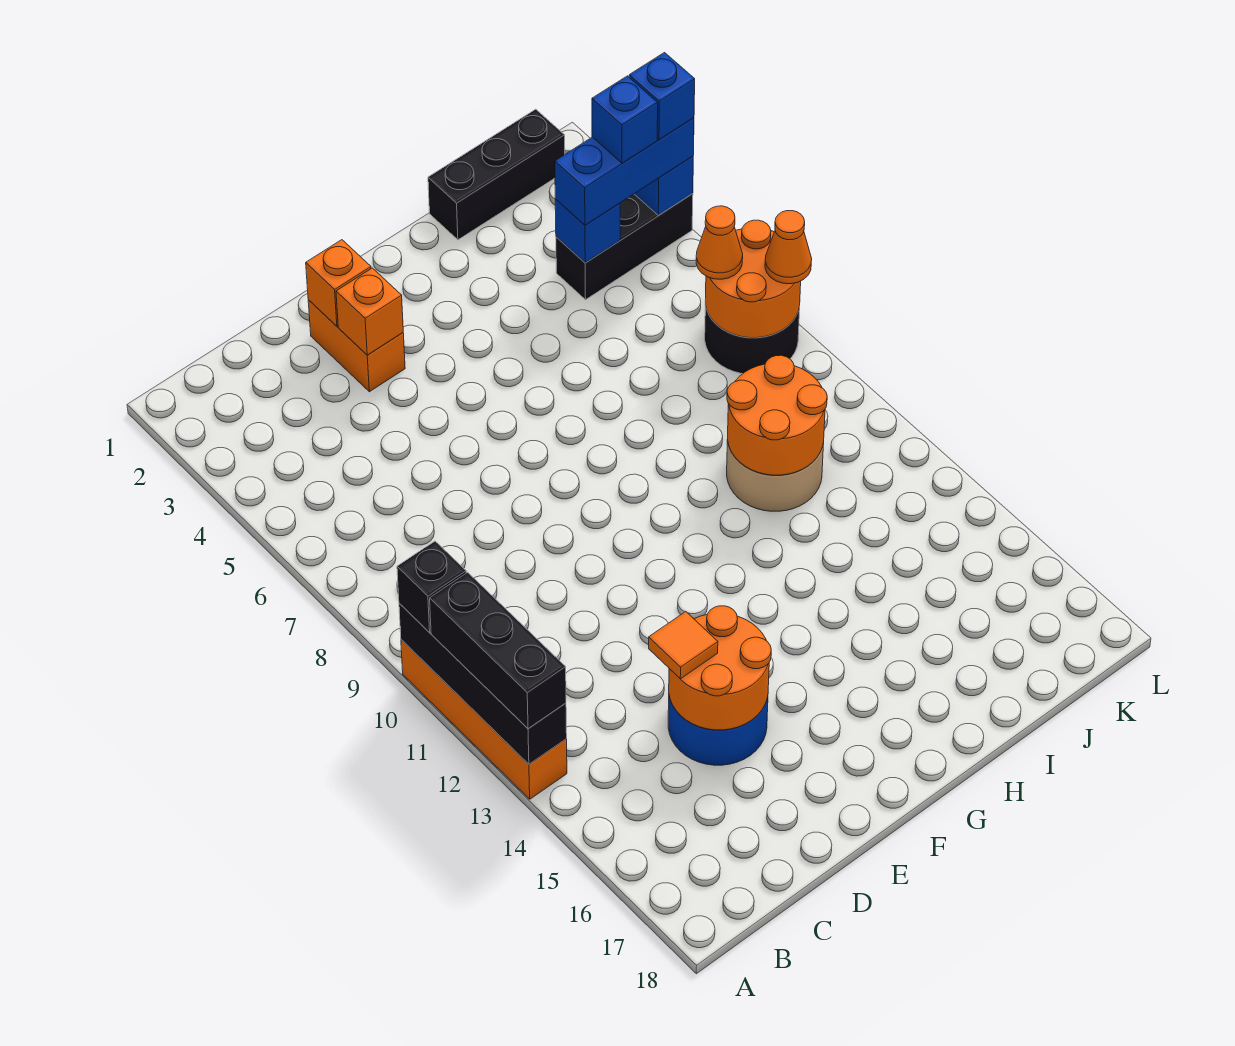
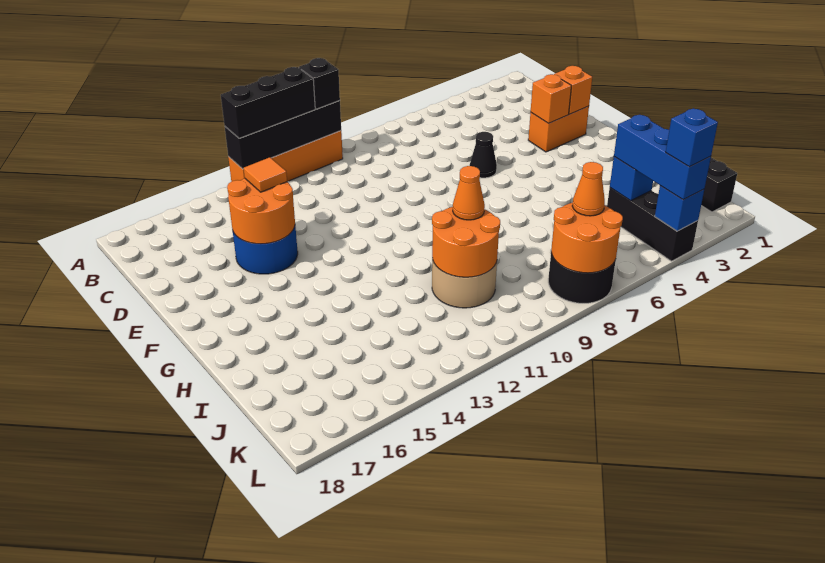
none -> black 1x1 cone [470,132,497,178]
blue 1x1 brick [592,76,658,163] -> none
orange 1x1 cone [765,211,812,284] -> orange 1x1 cone moved to [453,166,485,220]

